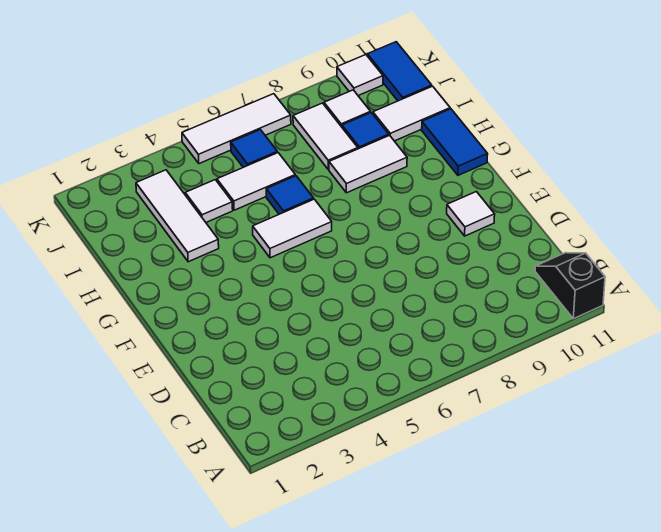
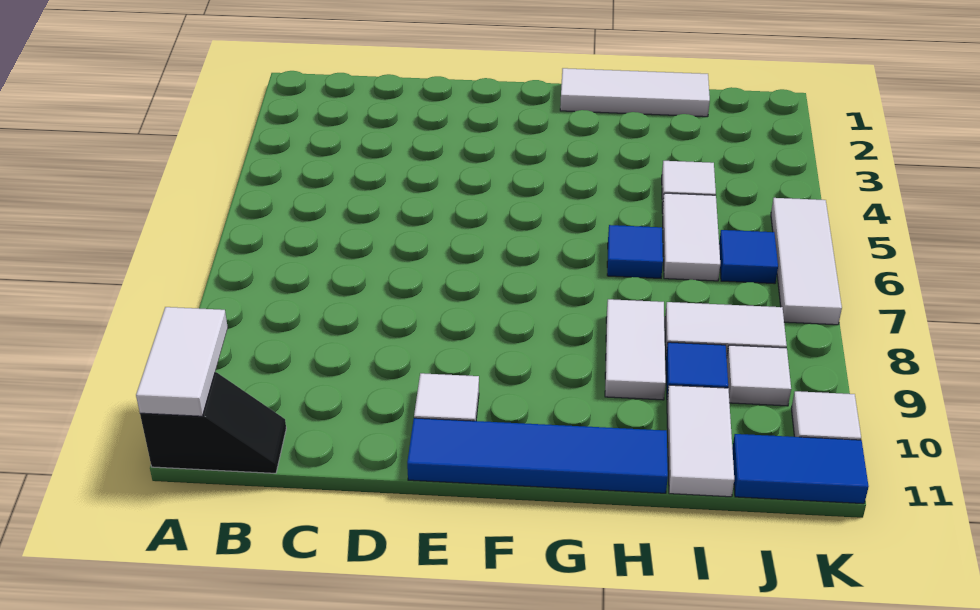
white 1x2 tile [253,199,332,258] -> white 1x2 tile moved to [136,307,228,416]
blue 1x2 tile [422,109,488,175] -> blue 1x4 tile [407,418,668,493]
white 1x3 tile [136,170,219,262] -> white 1x3 tile moved to [560,68,710,117]

